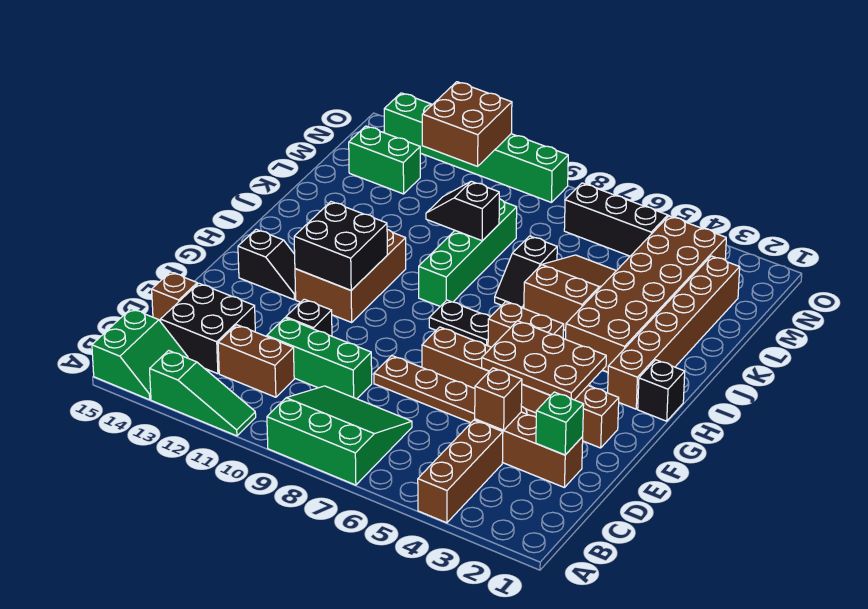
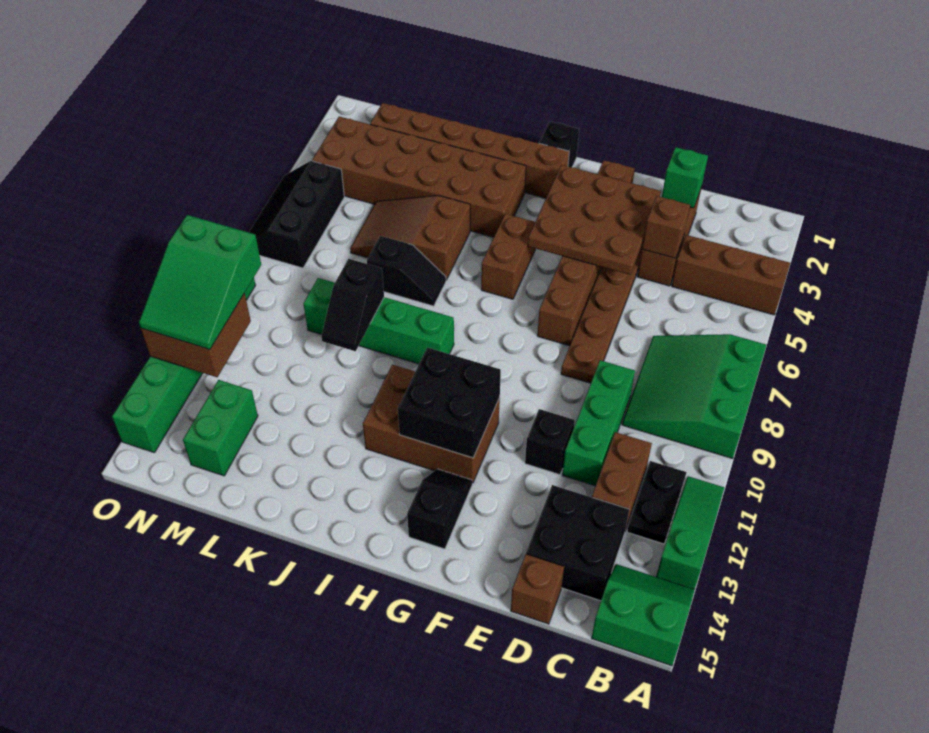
brown 2x3 plate [482,321,606,400] -> brown 3x3 plate [528,165,661,275]
black 1x2 plate [429,300,490,346] -> black 1x2 plate moved to [627,461,687,544]
none -> green 2x3 slope [139,215,261,349]

